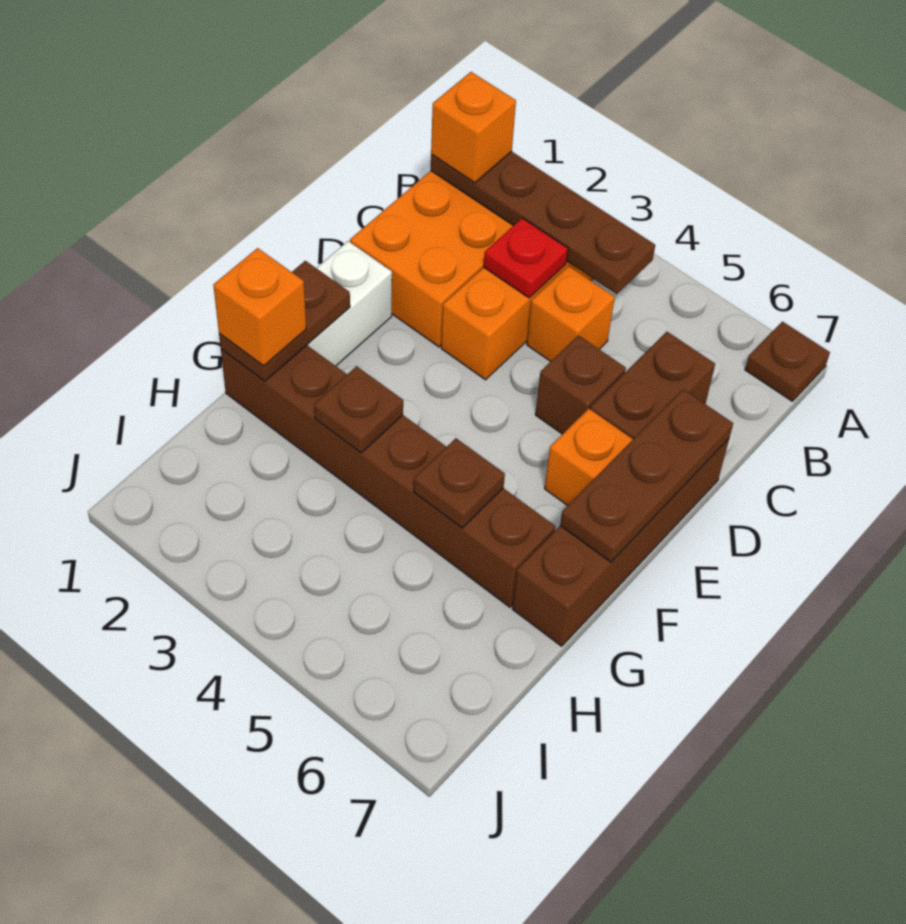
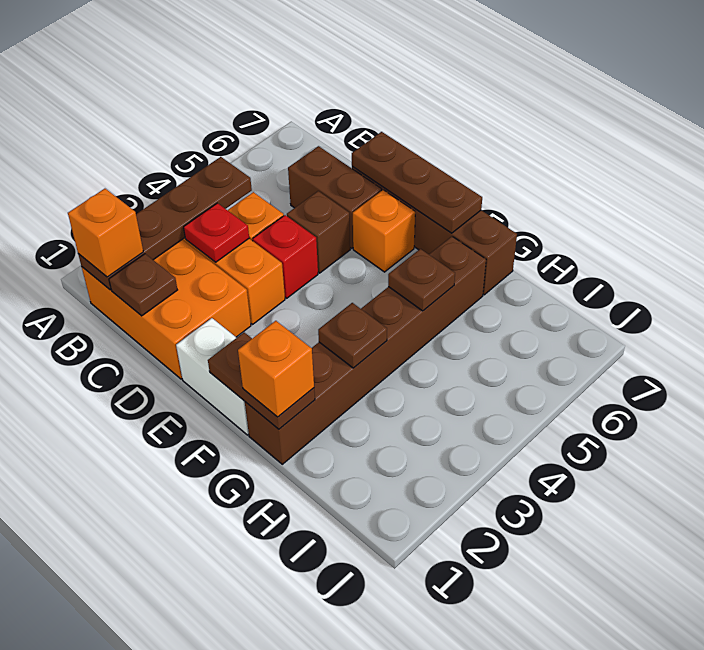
brown 1x1 plate [745,322,830,401] -> brown 1x1 plate moved to [109,254,177,316]
none -> red 1x1 brick [253,215,318,298]

